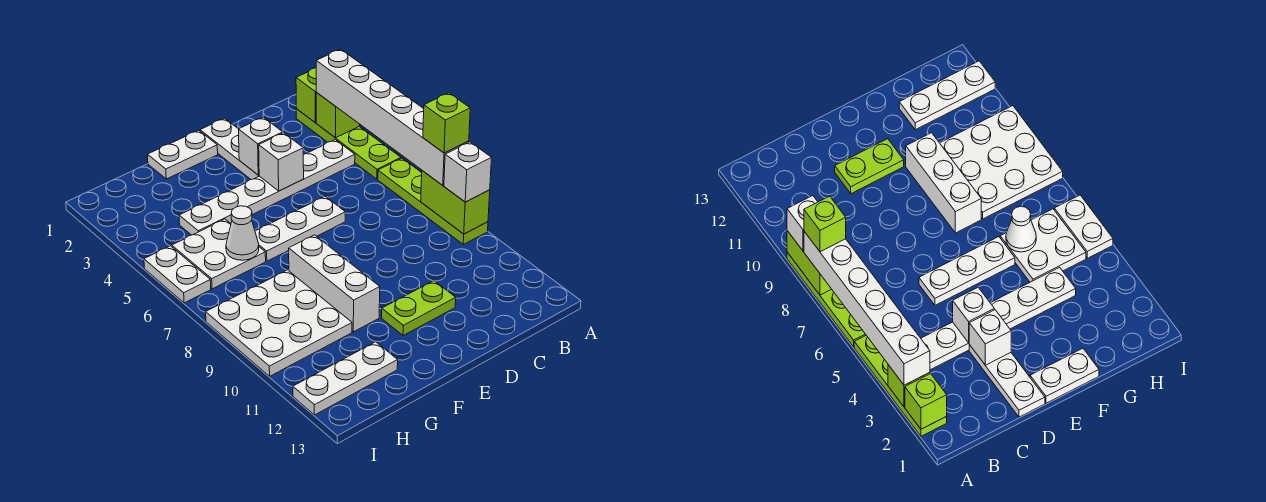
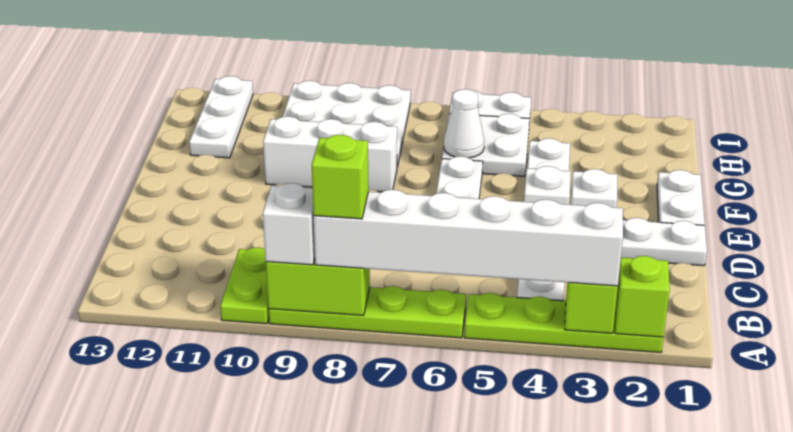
lime 1x2 plate [382,281,456,336] -> lime 1x2 plate moved to [220,247,269,324]

